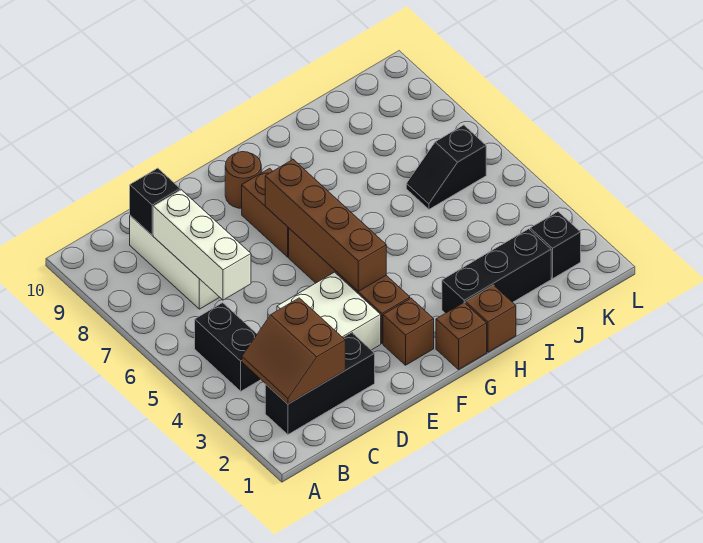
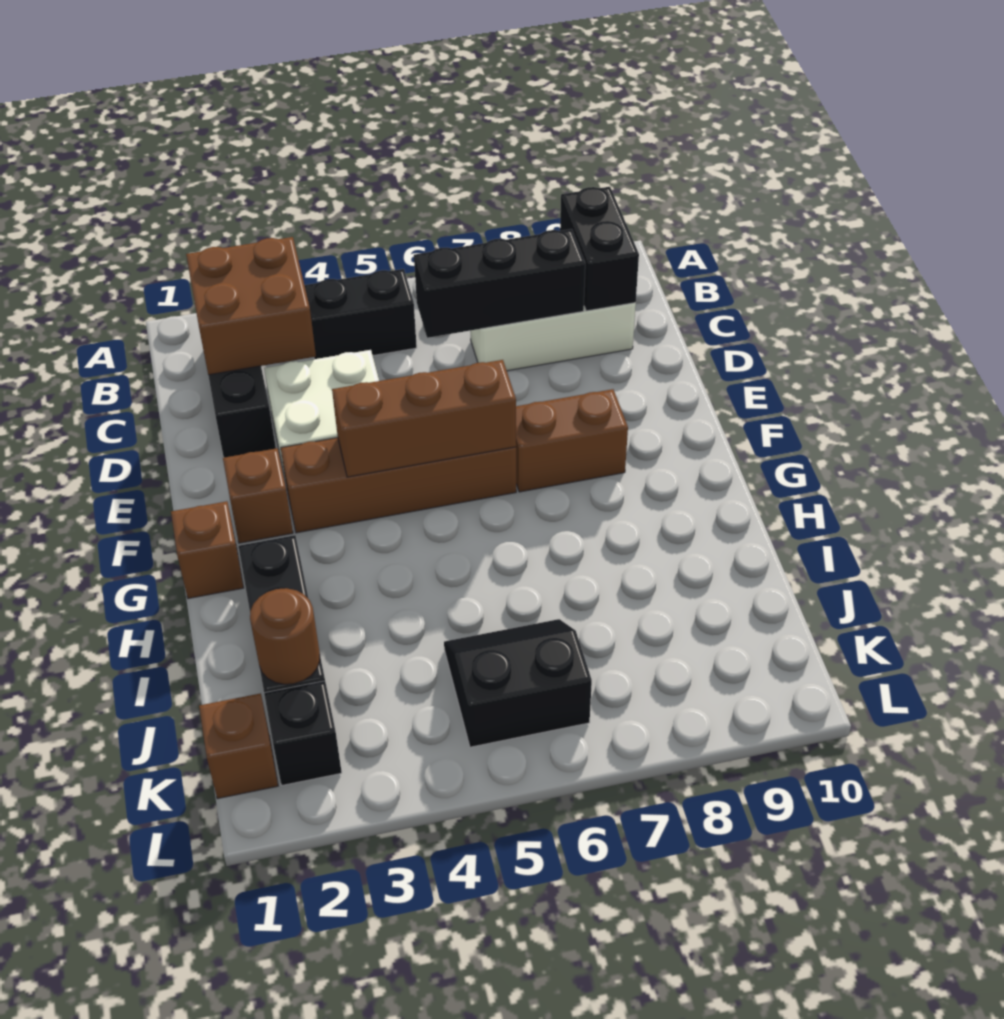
brown 2x2 slope [242,298,345,404] -> brown 2x2 brick [186,237,316,375]
white 1x3 brick [153,190,251,300] -> black 1x3 brick [414,229,585,338]
black 1x1 brick [130,168,180,235] -> black 1x2 brick [560,187,639,311]
brown 1x4 brick [265,160,386,291] -> brown 1x3 brick [332,360,516,477]
brown 1x1 round brick [225,152,261,209] -> brown 1x1 round brick moved to [250,588,320,684]
brown 1x1 brick [465,285,516,352] -> brown 1x1 brick moved to [199,693,278,799]
black 1x2 slope [406,125,486,209] -> black 2x2 slope [444,619,592,747]

